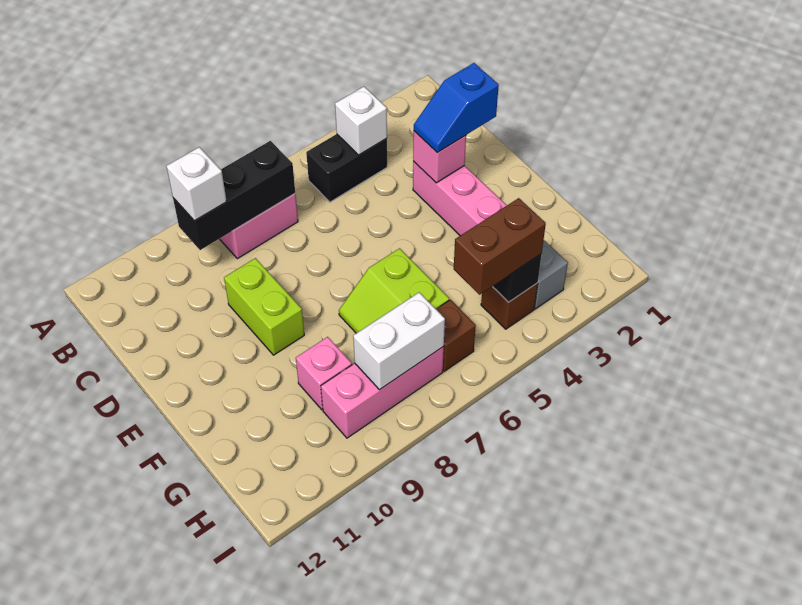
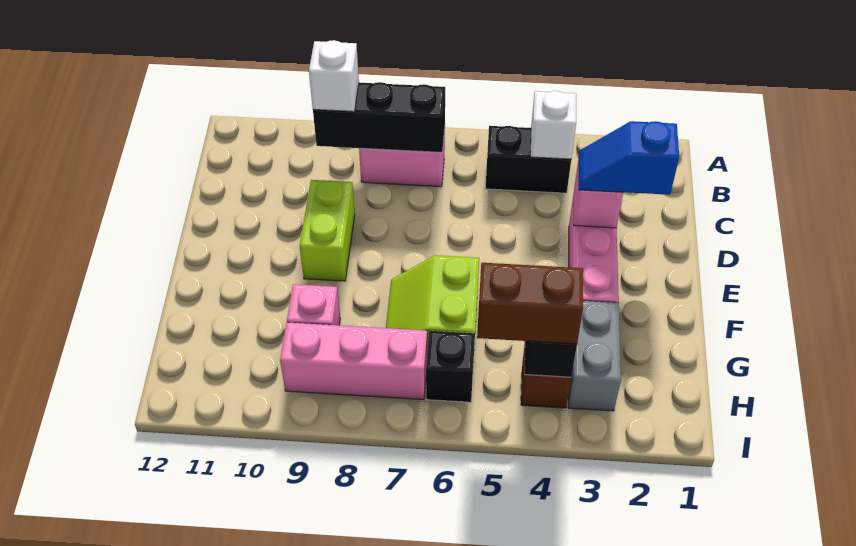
brown 1x1 brick [436,300,476,371] -> black 1x1 brick [426,331,475,402]
white 1x2 brick [353,292,445,390] -> none

